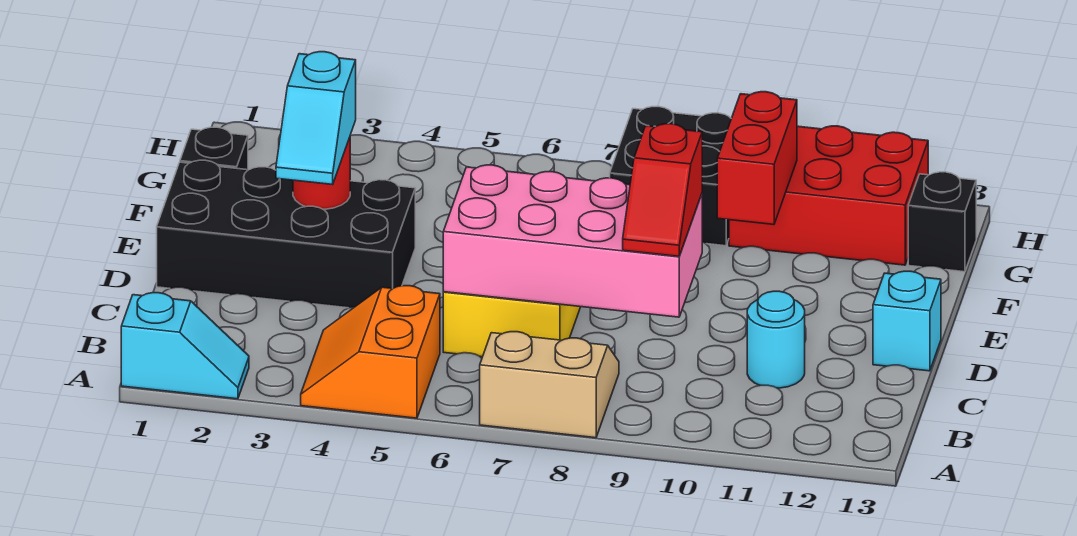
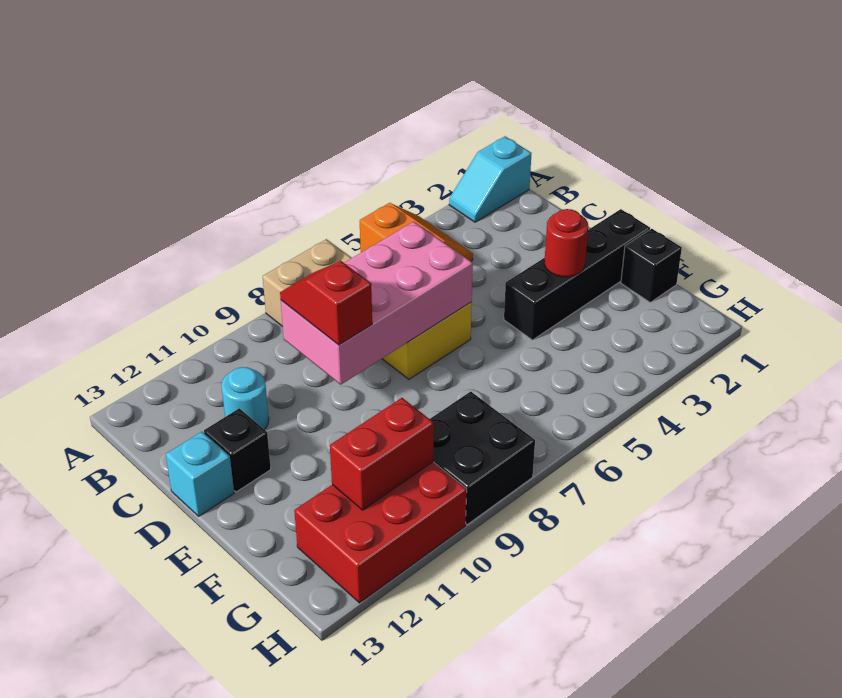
black 2x4 brick [157,160,415,308] -> black 1x4 brick [504,209,650,340]
cyan 1x2 slope [276,52,356,184] -> none
red 1x2 brick [717,92,797,225] -> red 1x2 brick turned to [330,398,434,510]
black 1x1 brick [908,172,976,272] -> black 1x1 brick moved to [204,408,271,492]

